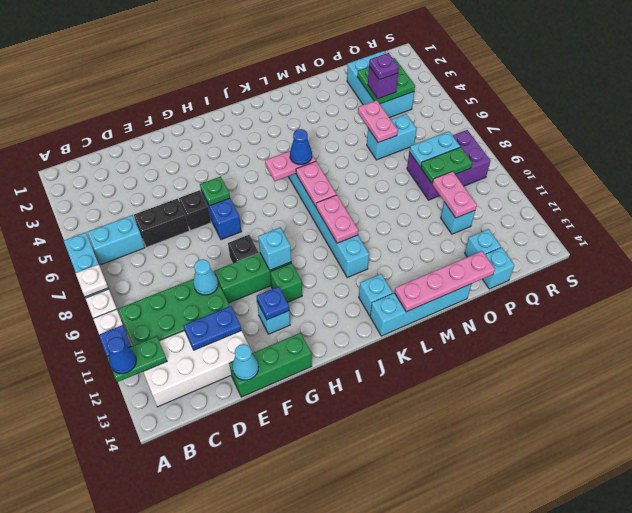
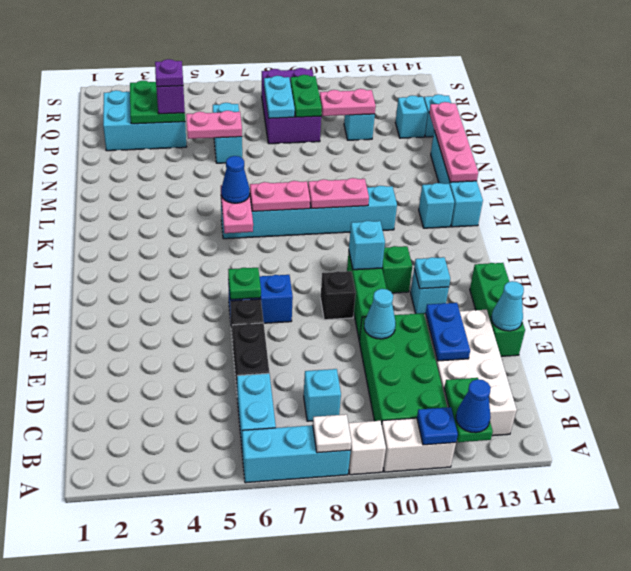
none -> cyan 1x1 brick [304,369,341,421]
blue 1x1 plate [256,287,289,320] -> cyan 1x1 plate [414,257,450,289]

